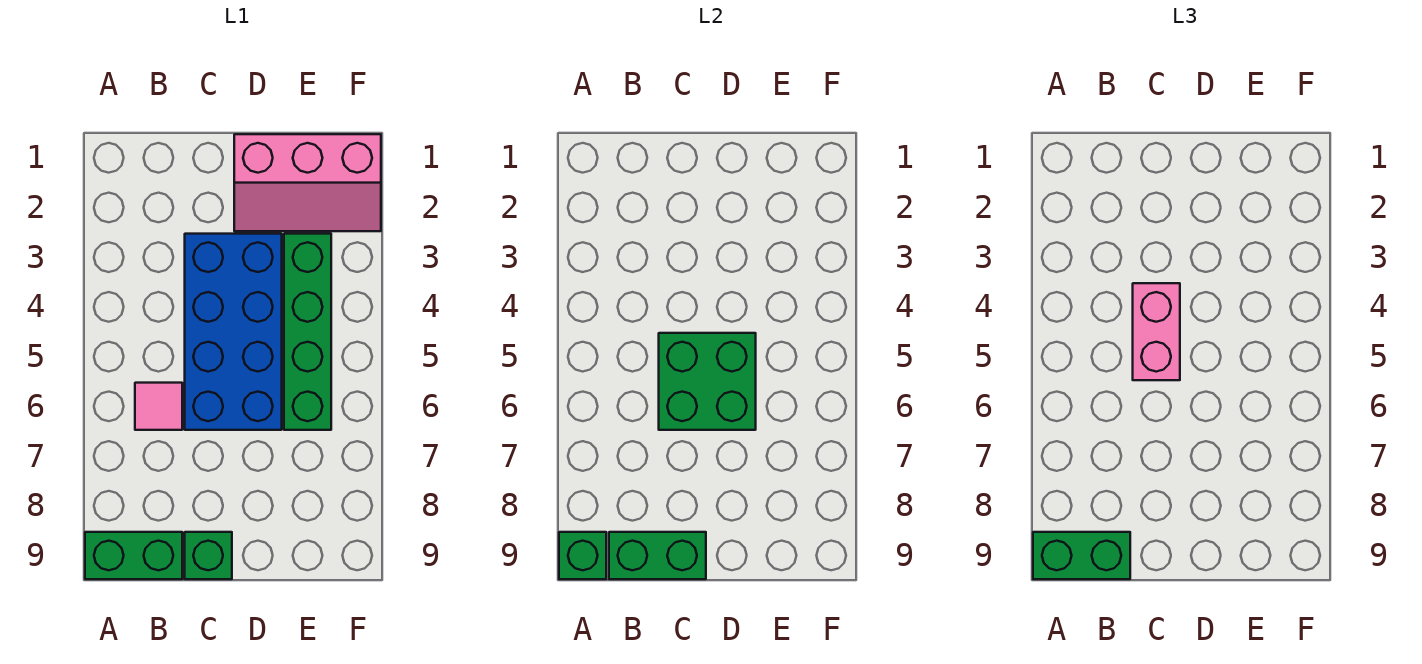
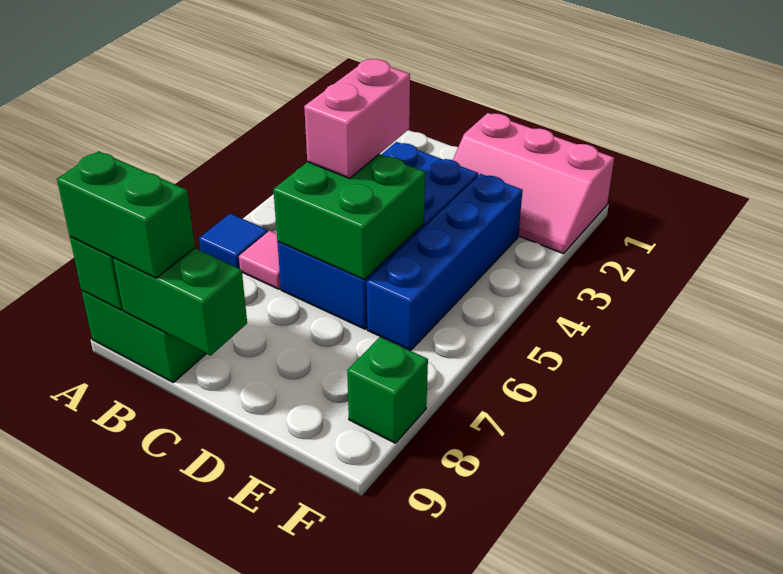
none -> blue 1x1 tile [199,214,268,269]
green 1x1 brick [185,532,232,579] -> green 1x1 brick moved to [347,337,428,443]
green 1x4 brick [284,234,331,430] -> blue 1x4 brick [367,174,523,351]

